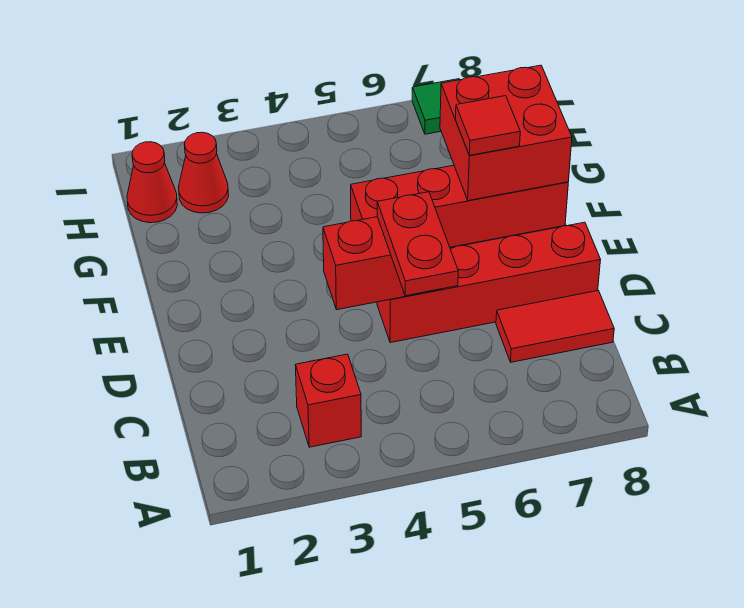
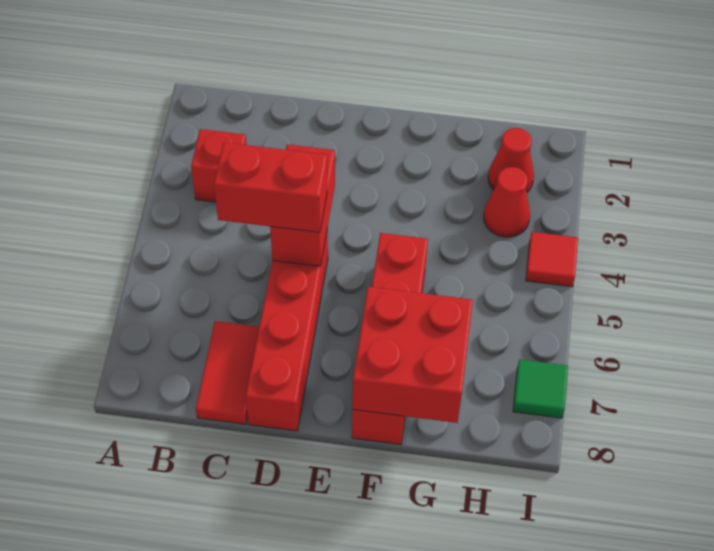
red 1x2 plate [377,192,458,296] -> red 1x2 brick [214,143,327,232]
red 1x1 tile [455,96,520,155] -> red 1x1 tile moved to [526,232,578,287]
red 1x1 cone [127,142,177,223] -> red 1x1 cone moved to [484,167,530,237]

